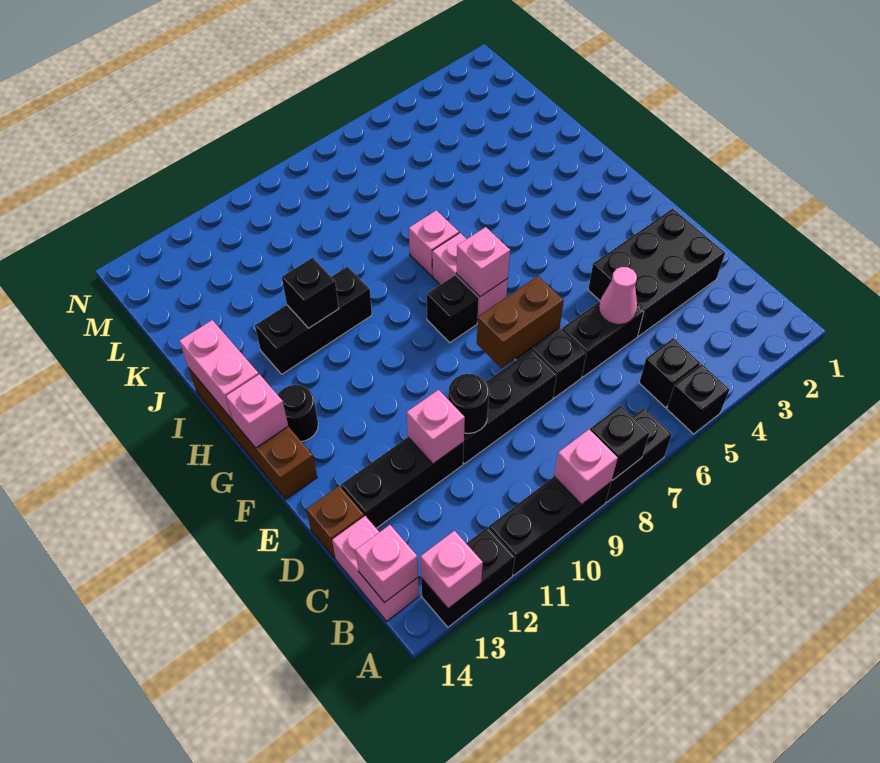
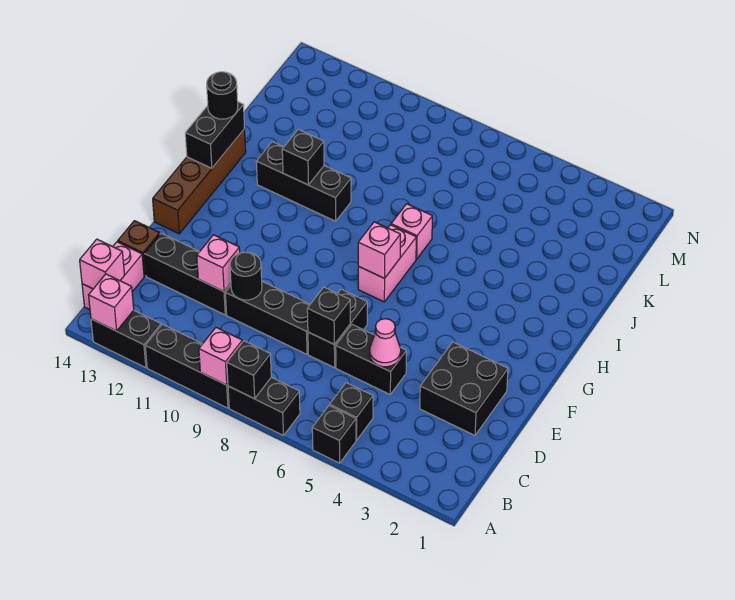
black 2x3 brick [588,209,725,336] -> black 2x2 brick [420,342,508,435]
brown 1x2 brick [477,276,564,368] -> none
black 1x1 brick [427,275,479,343] -> black 1x1 brick moved to [307,287,350,344]
black 1x1 round brick [278,385,318,442] -> black 1x1 round brick moved to [207,72,238,119]
pink 1x1 brick [226,374,288,448] -> none
pink 1x2 brick [179,320,259,420] -> black 1x2 brick [185,102,245,168]

